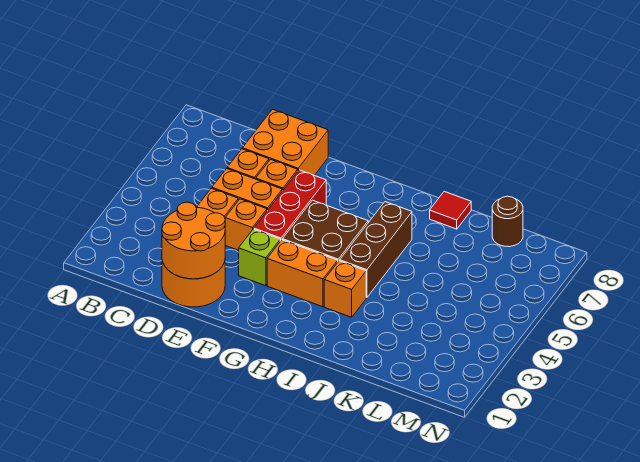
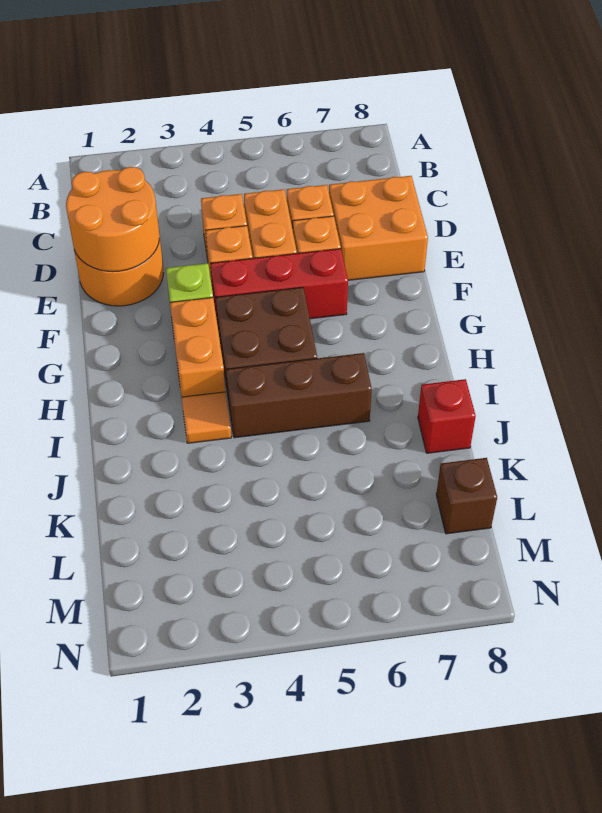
orange 1x1 brick [324,261,366,317] -> orange 1x1 tile [182,392,231,443]
red 1x1 tile [430,191,471,229] -> red 1x1 brick [418,379,476,453]
brown 1x1 round brick [492,196,523,247] -> brown 1x1 brick [436,458,497,534]

